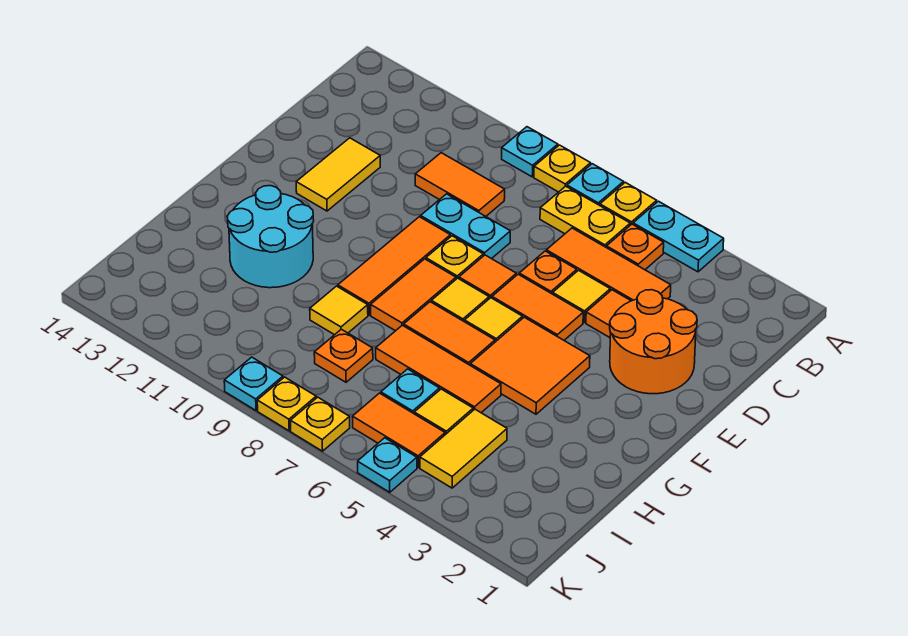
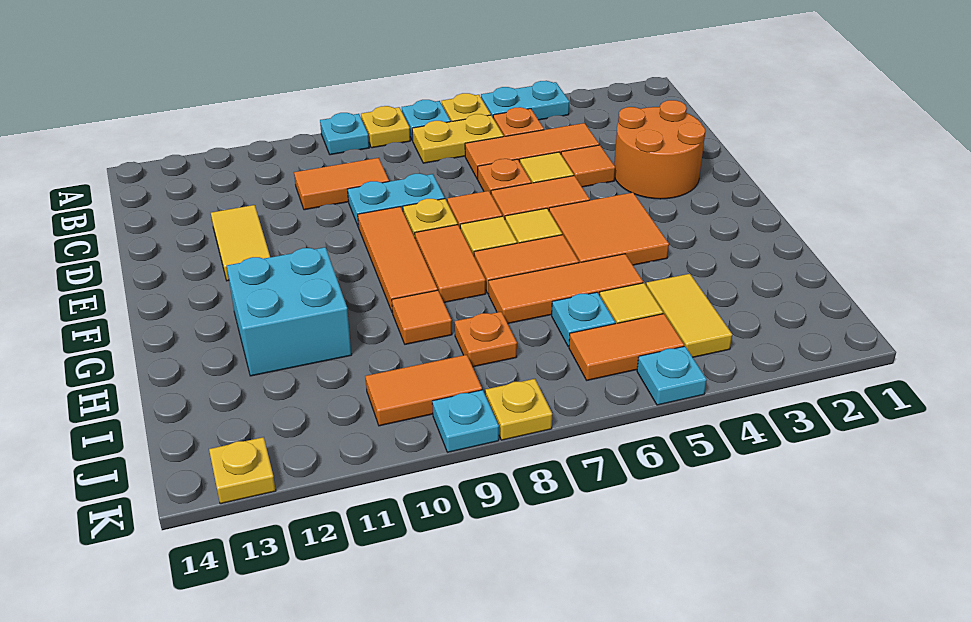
cyan 2x2 round brick [228,186,314,288] -> cyan 2x2 brick [227,247,352,376]
yellow 1x1 tile [310,286,368,335] -> orange 1x1 tile [392,290,452,344]
none -> orange 1x2 tile [365,355,482,426]
yellow 1x1 plate [291,397,350,451] -> yellow 1x1 plate moved to [209,437,276,504]

